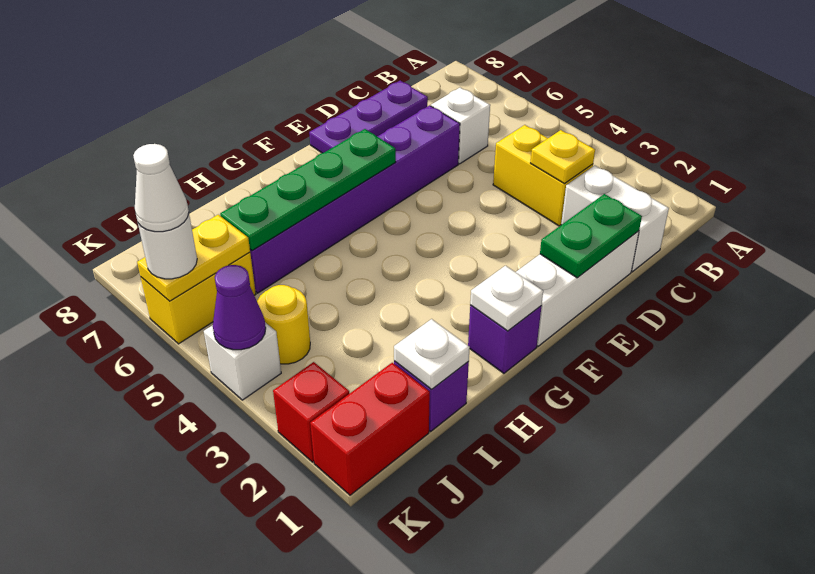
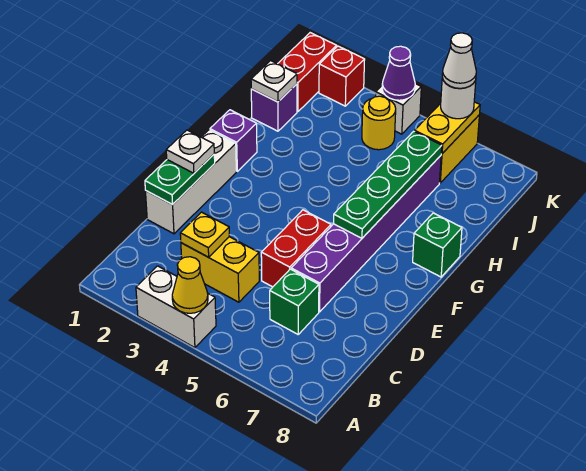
none -> yellow 1x1 cone [172,257,208,313]
white 1x2 brick [561,165,669,272] -> white 1x2 brick moved to [136,266,216,348]
white 1x1 brick [431,88,490,164] -> green 1x1 brick [270,269,319,334]
purple 1x3 plate [309,81,428,153] -> none
none -> red 1x2 brick [261,210,331,287]
white 1x1 plate [470,266,543,331] -> white 1x1 plate moved to [166,130,214,173]
none -> green 1x1 brick [413,213,462,277]

